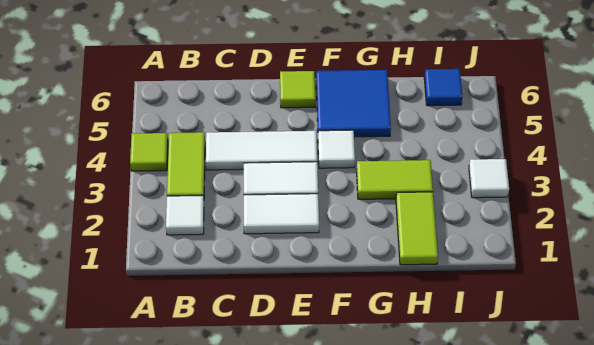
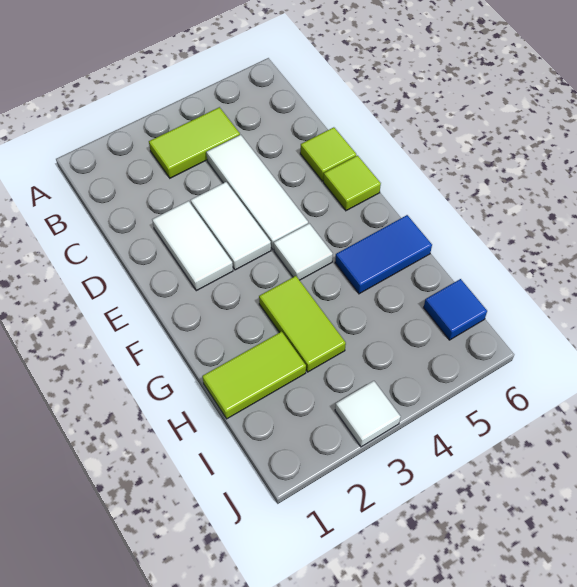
lime 1x1 tile [130,133,168,171] -> lime 1x1 tile moved to [300,127,356,181]
white 1x1 tile [166,195,204,235] -> none
blue 2x2 tile [316,70,391,137] -> blue 1x2 tile [335,215,432,294]

